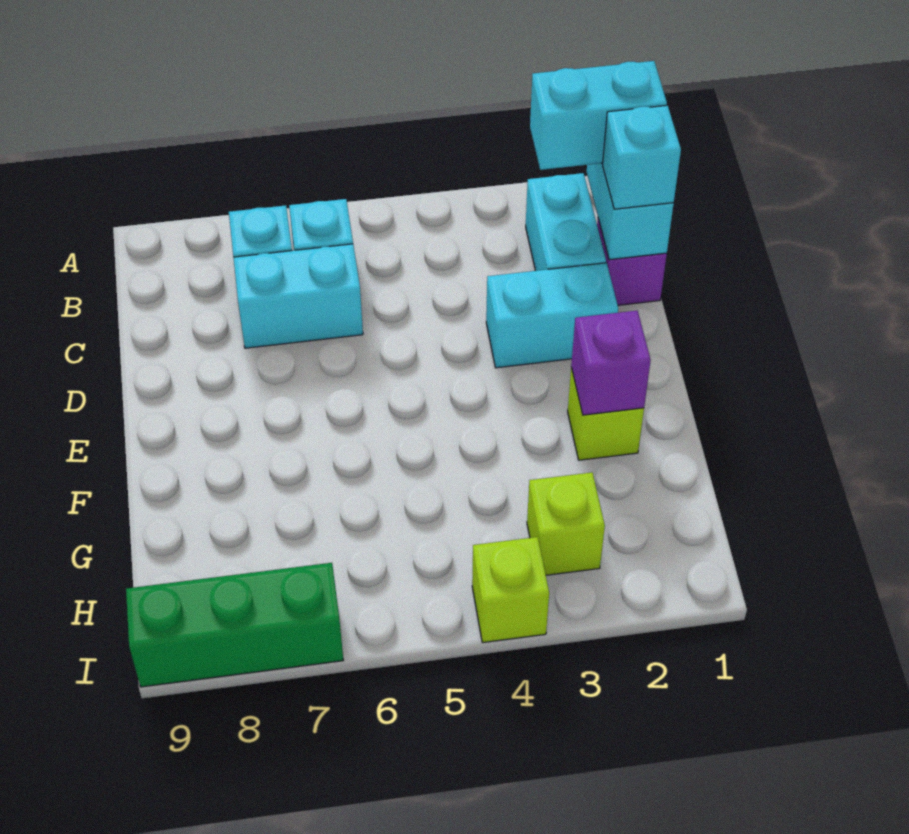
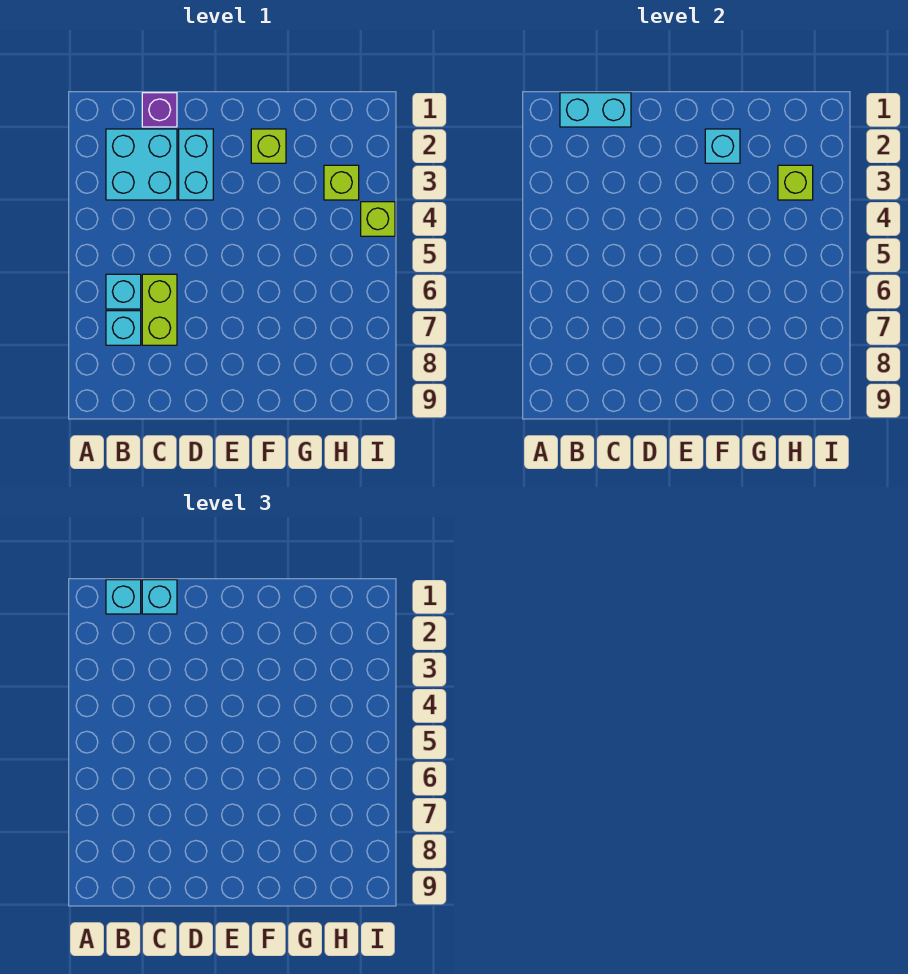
cyan 1x2 brick [530,61,667,170] -> cyan 1x1 brick [106,580,141,614]
cyan 1x2 brick [526,173,606,271] -> cyan 2x2 brick [106,129,177,200]
cyan 1x2 brick [233,244,363,348] -> lime 1x2 brick [142,274,177,345]
purple 1x1 brick [571,311,651,415] -> cyan 1x1 brick [705,129,740,163]
none -> lime 1x1 brick [778,165,813,200]
green 1x3 brick [126,563,343,687] -> none

